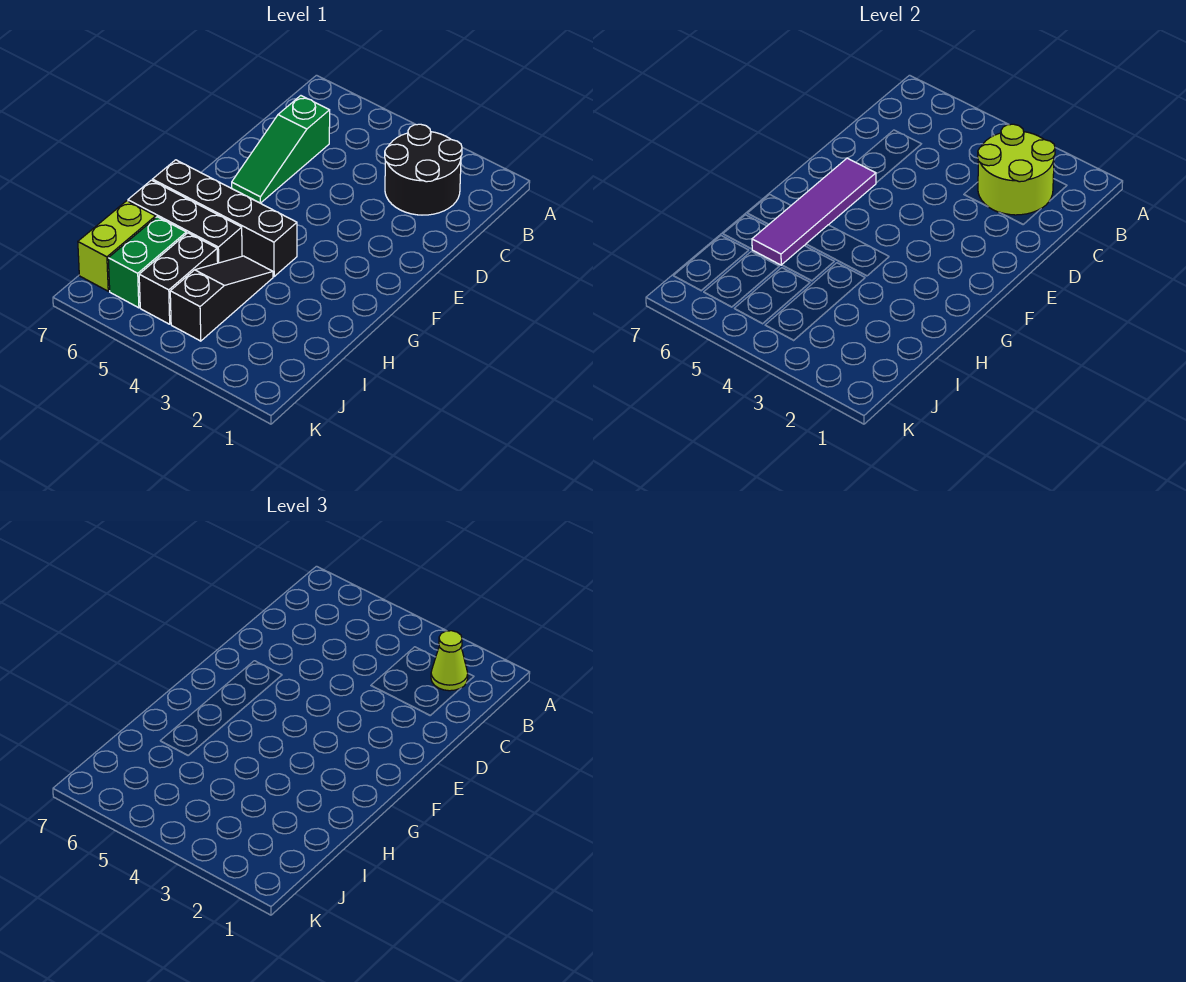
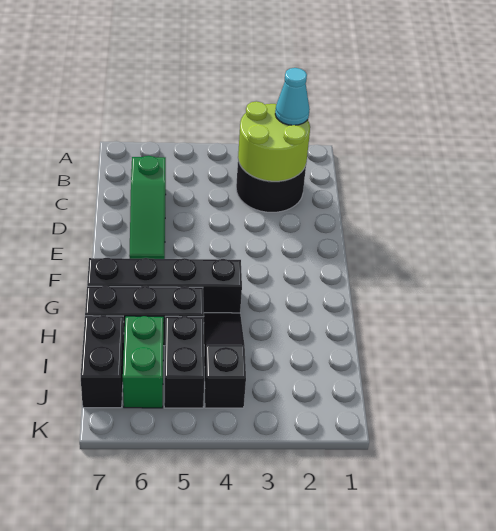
lime 1x1 cone [431,631,468,691] -> cyan 1x1 cone [275,68,310,125]
purple 1x4 tile [752,158,876,265] -> none
lime 1x2 brick [78,201,156,291] -> black 1x2 brick [81,316,124,408]

